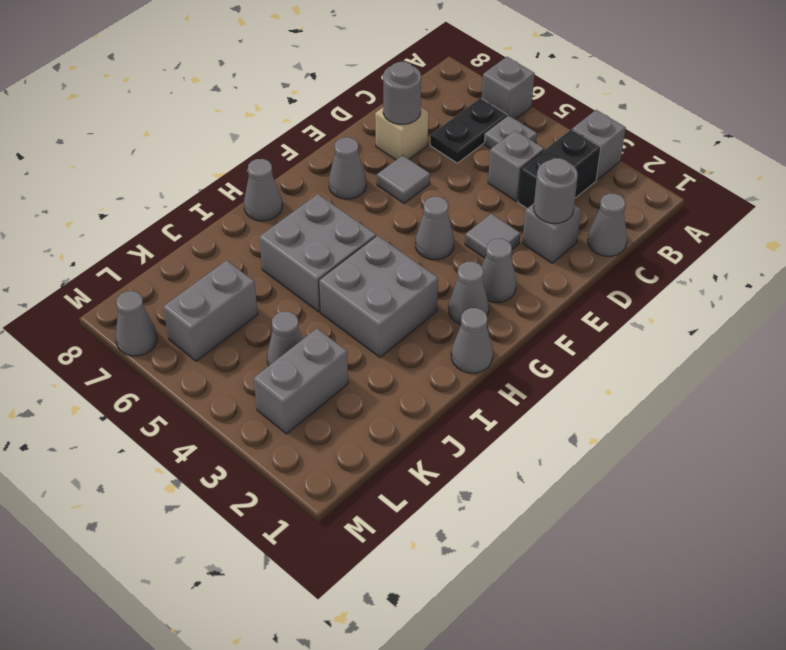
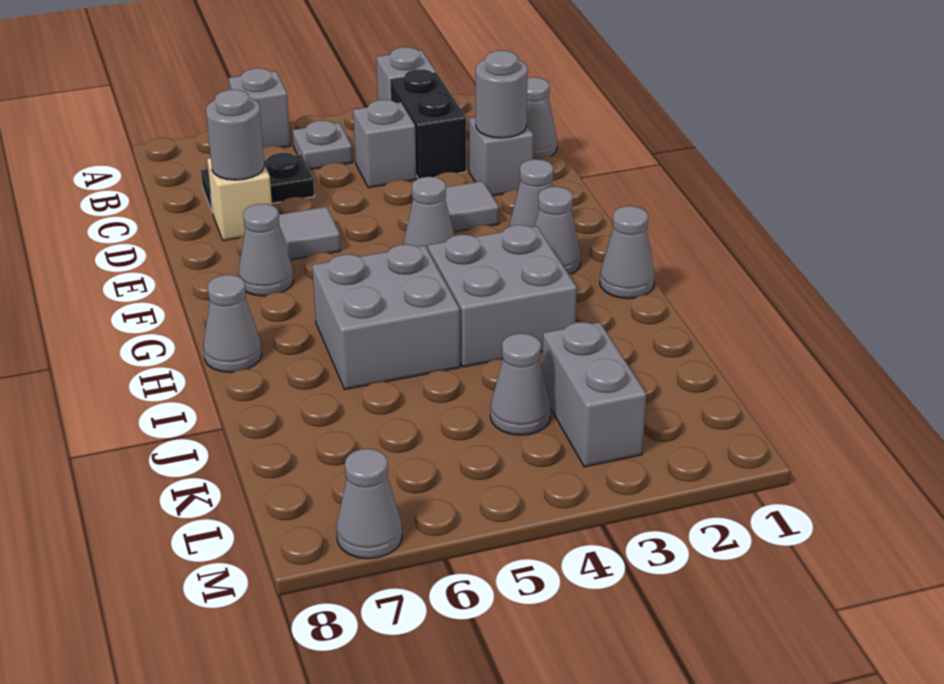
black 1x2 plate [430,98,508,163] -> black 1x2 plate turned to [201,153,314,213]
grey 1x2 brick [163,260,258,361] -> none

